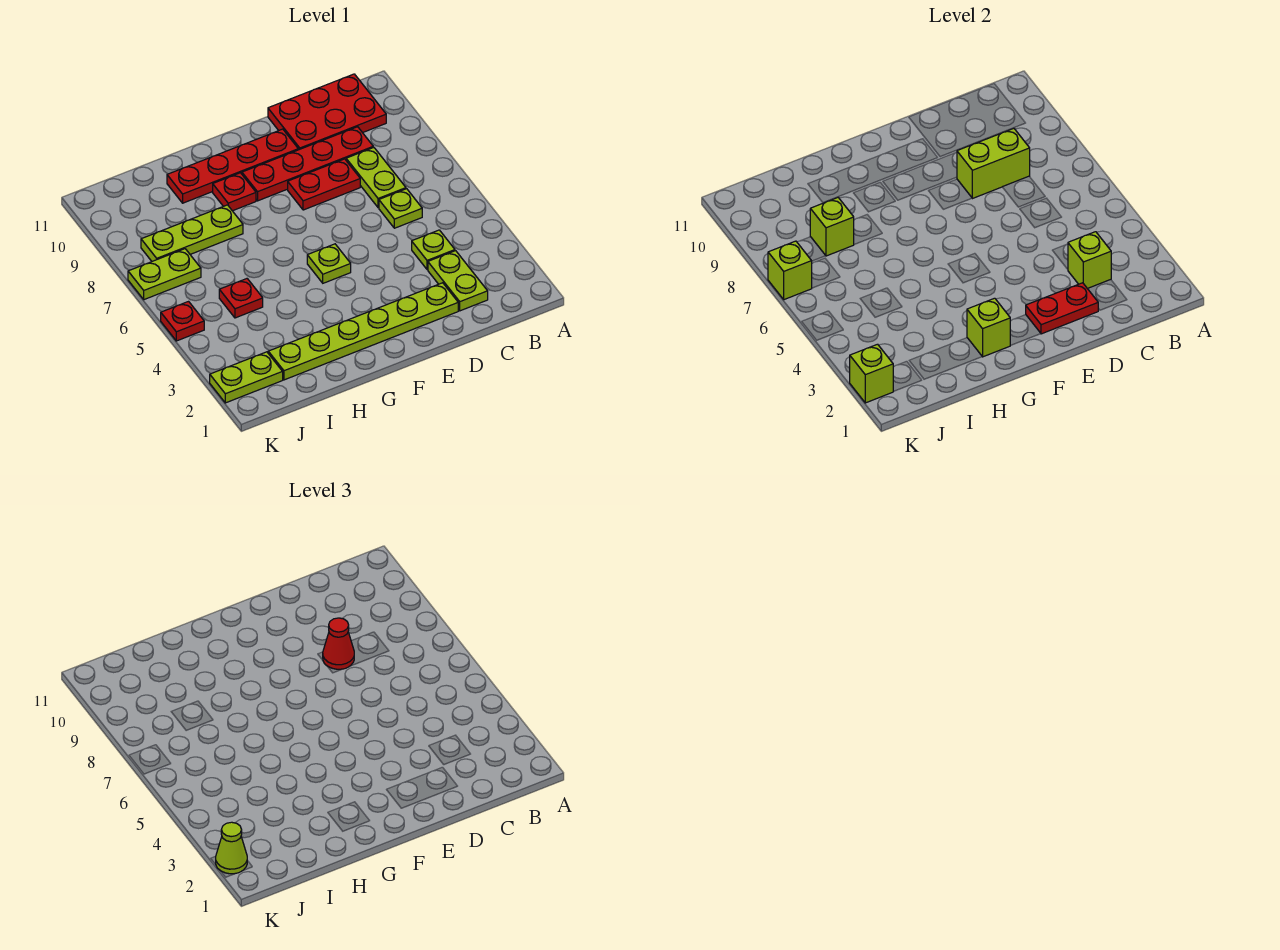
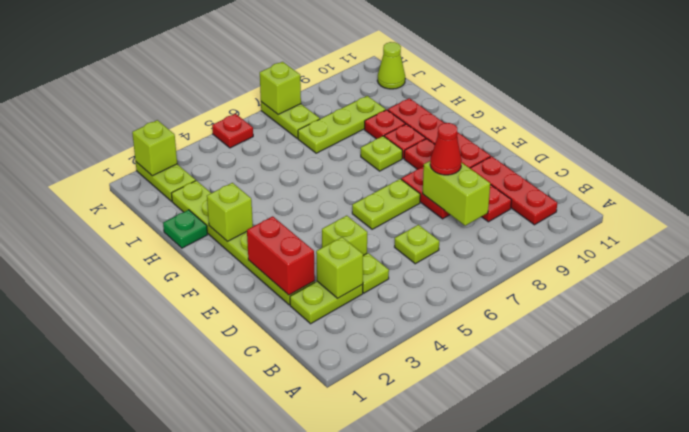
red 2x3 plate [268,74,386,150] -> red 1x3 plate [470,156,557,225]
lime 1x2 plate [346,147,406,208] -> lime 1x2 plate moved to [352,179,420,229]
red 1x2 plate [1026,283,1098,334] -> red 1x2 brick [247,216,315,295]
lime 1x1 plate [307,244,351,283] -> lime 1x1 plate moved to [361,136,402,171]
none -> green 1x1 plate [163,210,207,248]
lime 1x3 plate [141,205,243,261] -> lime 1x3 plate turned to [298,96,386,153]
red 1x1 plate [219,279,263,318] -> red 1x1 plate moved to [364,110,405,139]
lime 1x1 brick [810,198,854,256] -> lime 1x1 brick moved to [322,216,367,255]
lime 1x1 cone [216,822,247,874] -> lime 1x1 cone moved to [377,42,405,89]

